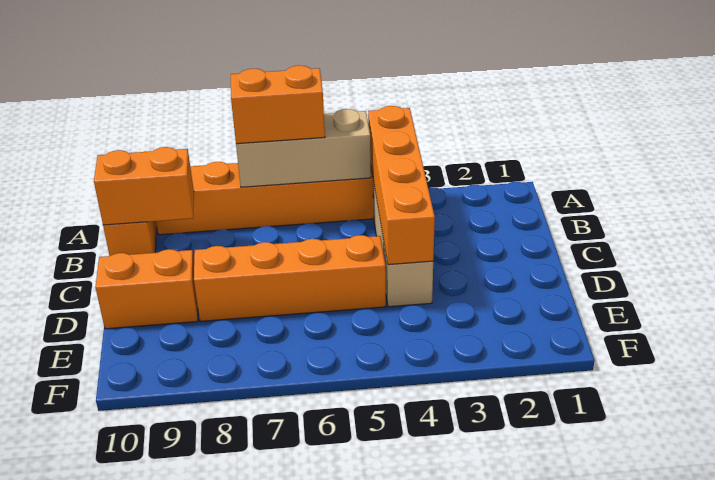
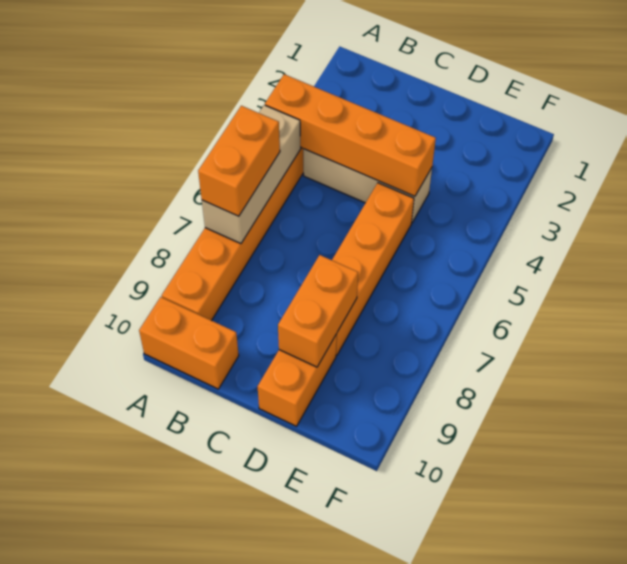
orange 1x2 brick [94,147,194,225] -> orange 1x2 brick moved to [278,255,358,367]

